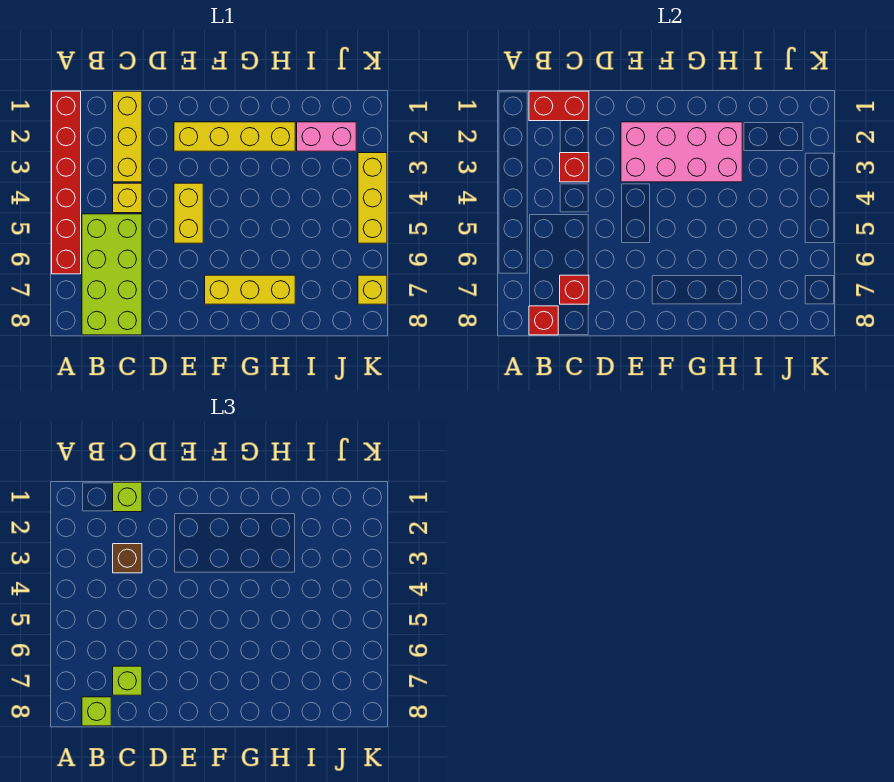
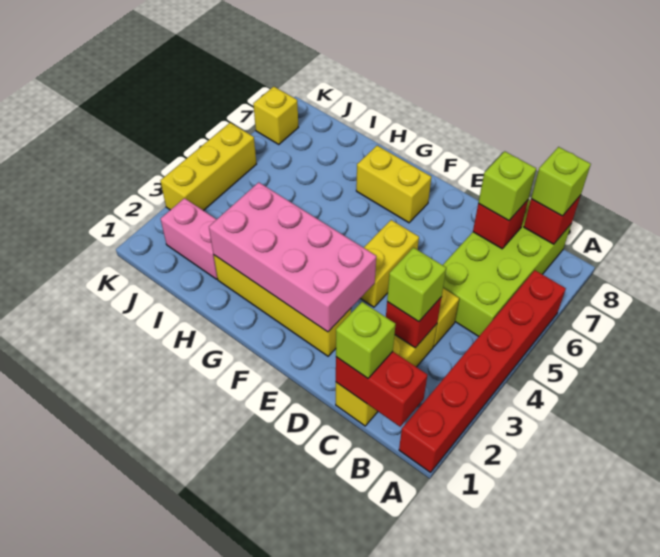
brown 1x1 brick [113,544,142,573] -> lime 1x1 brick [387,248,446,322]
yellow 1x3 brick [205,275,295,304] -> yellow 1x2 brick [356,146,431,223]

